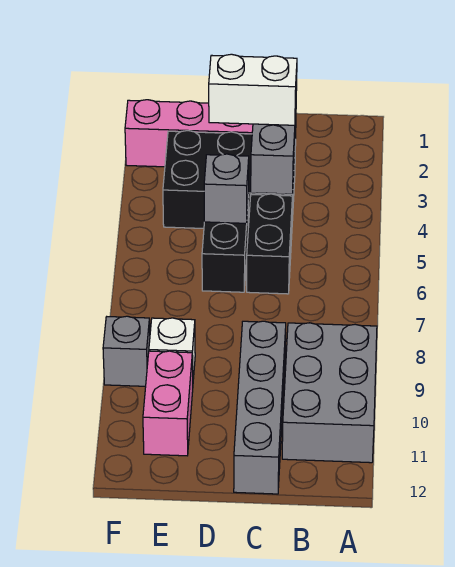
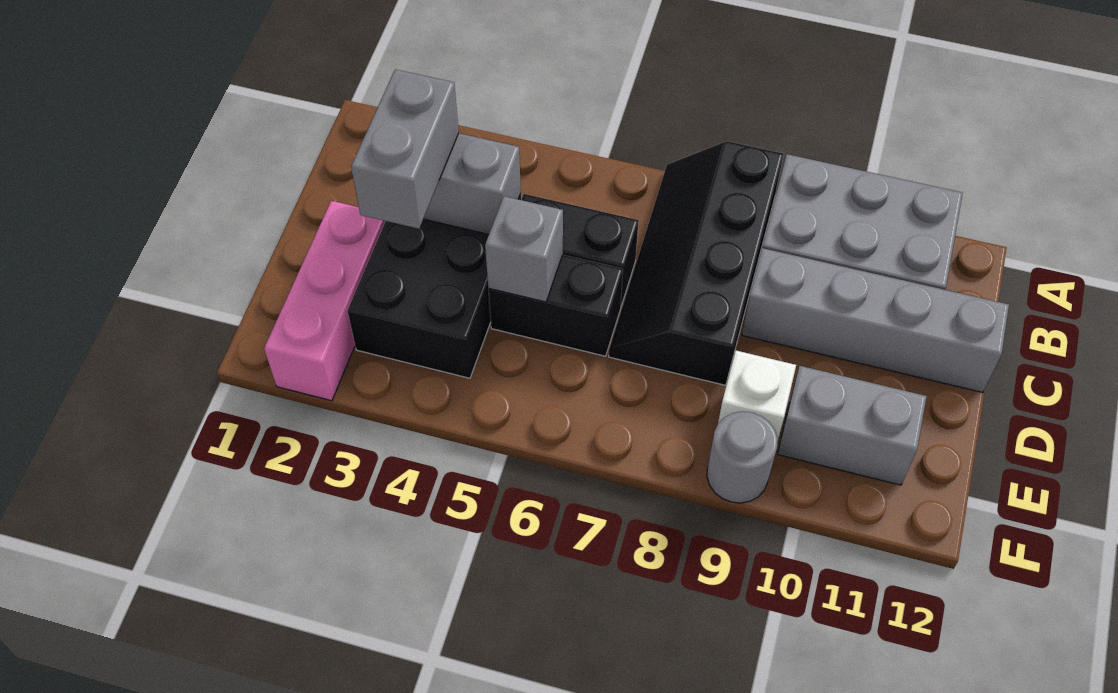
none -> black 2x4 slope [609,141,783,385]
white 1x2 brick [209,54,297,125] -> grey 1x2 brick [351,69,459,229]
pink 1x2 brick [143,351,193,456] -> grey 1x2 brick [778,366,927,485]
grey 1x1 brick [103,316,150,386] -> grey 1x1 round brick [707,411,778,503]

